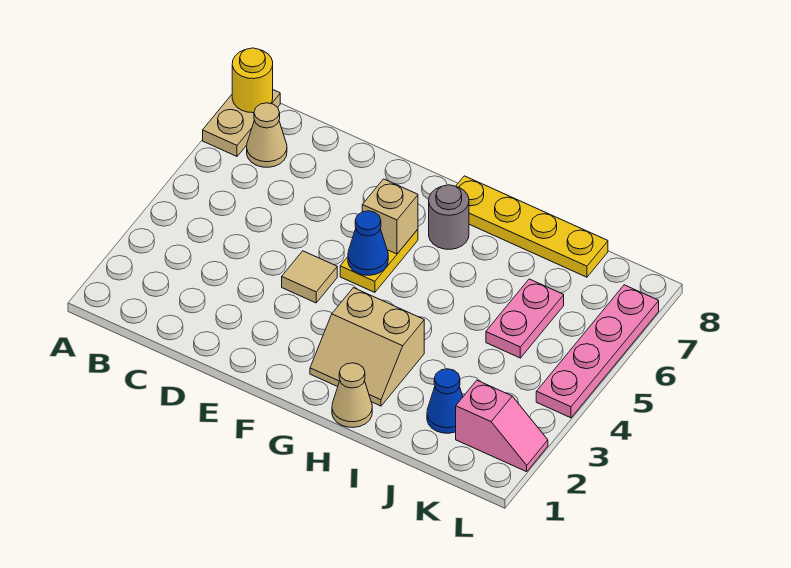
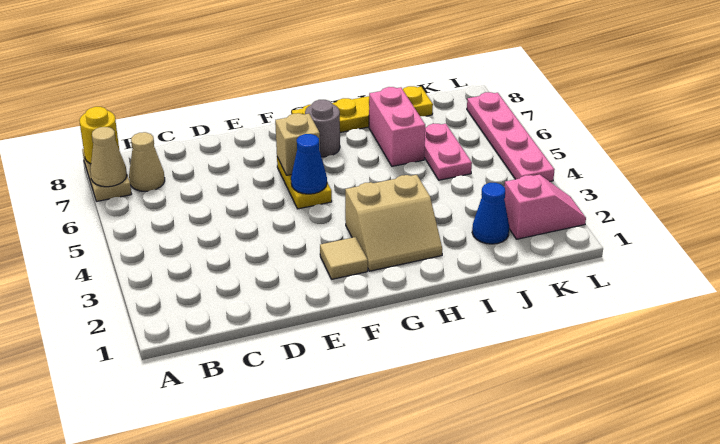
tan 1x1 tile [282,251,337,303] -> tan 1x1 tile moved to [320,237,368,279]
tan 1x1 cone [332,363,372,427] -> tan 1x1 cone moved to [90,127,127,187]
none -> pink 1x2 brick [369,87,425,166]

